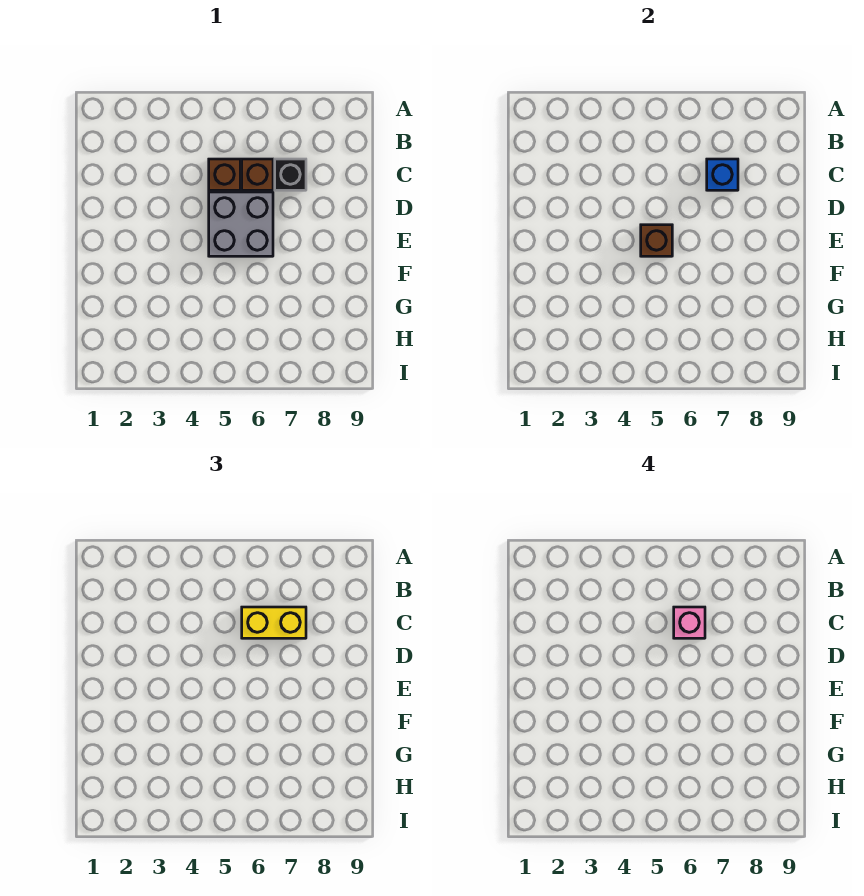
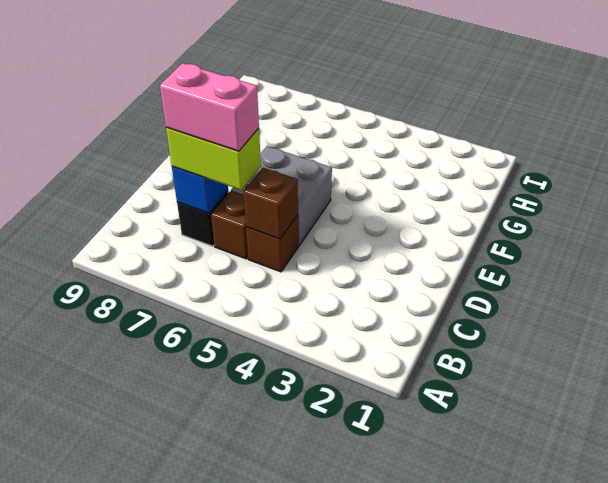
yellow 1x2 brick [242,607,306,638] -> lime 1x2 brick [166,127,261,190]
pink 1x1 brick [674,607,705,638] -> pink 1x2 brick [160,63,259,151]
brown 1x1 brick [641,225,672,256] -> brown 1x1 brick moved to [244,168,298,239]

